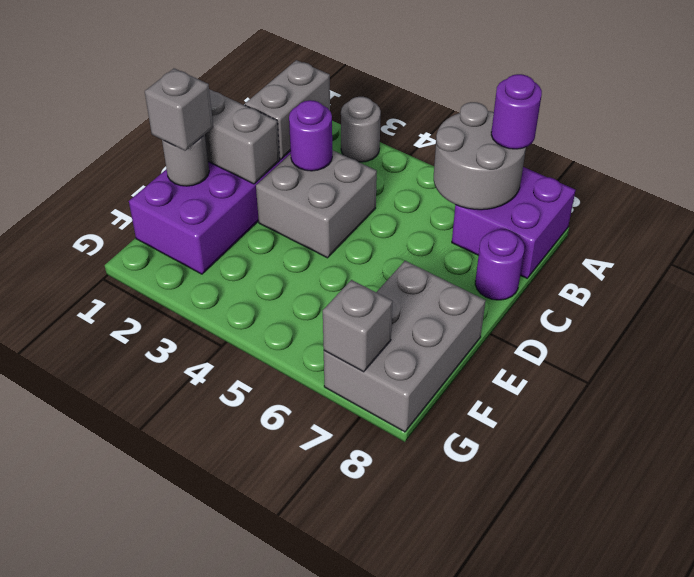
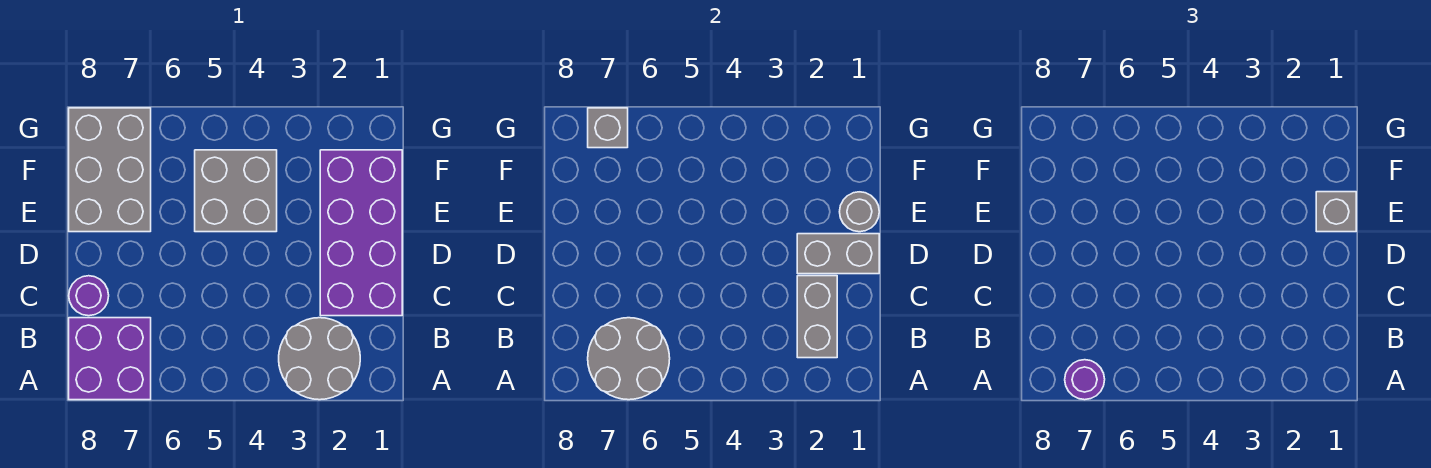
grey 1x1 round brick [341,97,381,162] -> grey 2x2 round brick [279,318,360,400]
grey 2x2 brick [256,150,377,258] -> grey 2x2 brick moved to [195,150,277,232]
purple 1x1 round brick [289,100,332,171] -> none

